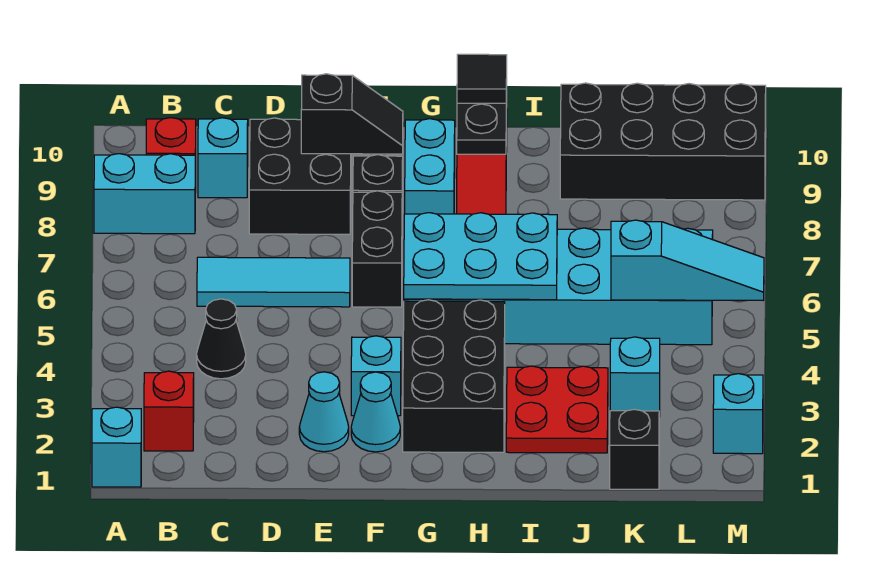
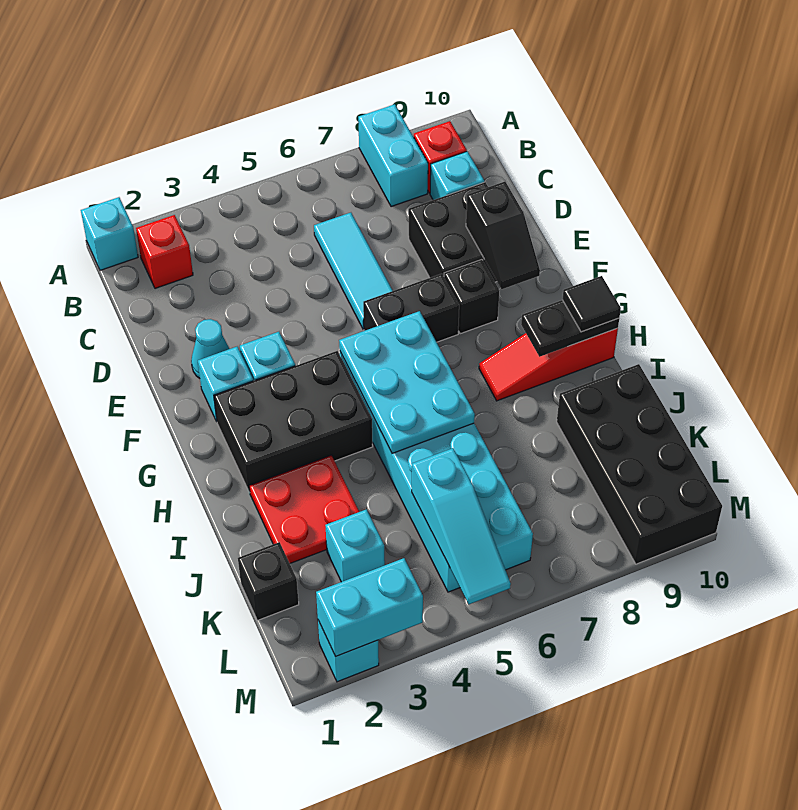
black 1x1 cone [197,299,246,379] -> none
cyan 1x1 cone [351,372,400,452] -> cyan 1x1 brick [198,347,253,421]
cyan 1x2 brick [405,119,455,214] -> cyan 1x2 brick moved to [316,558,423,656]

